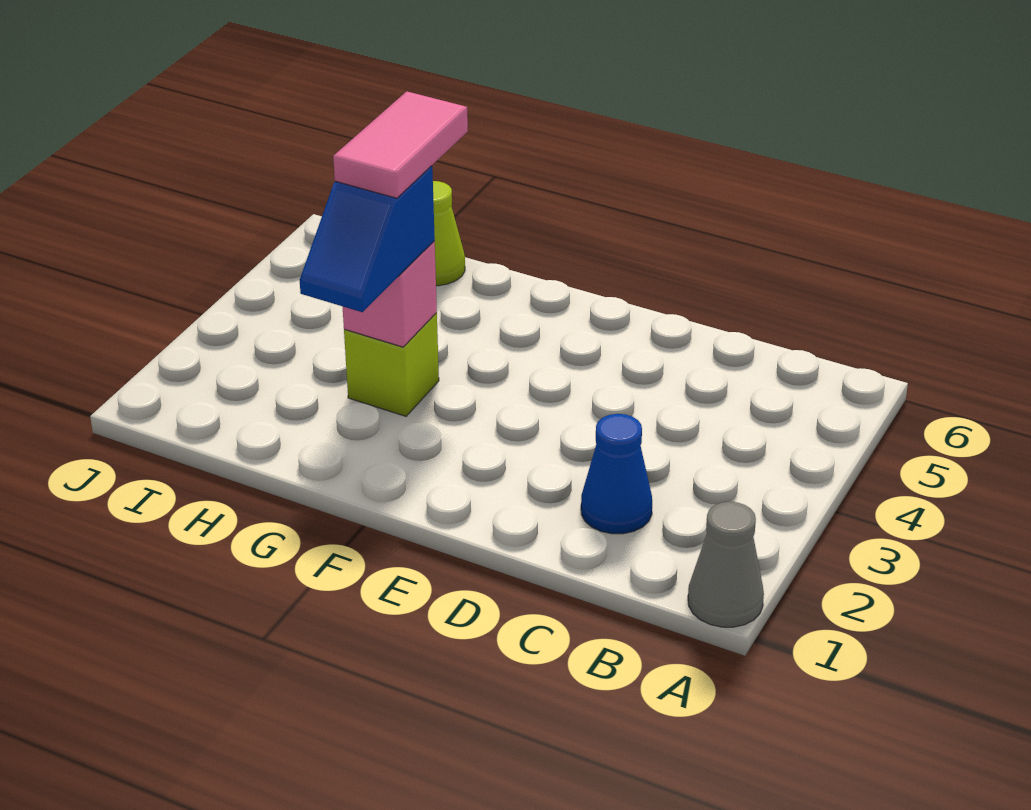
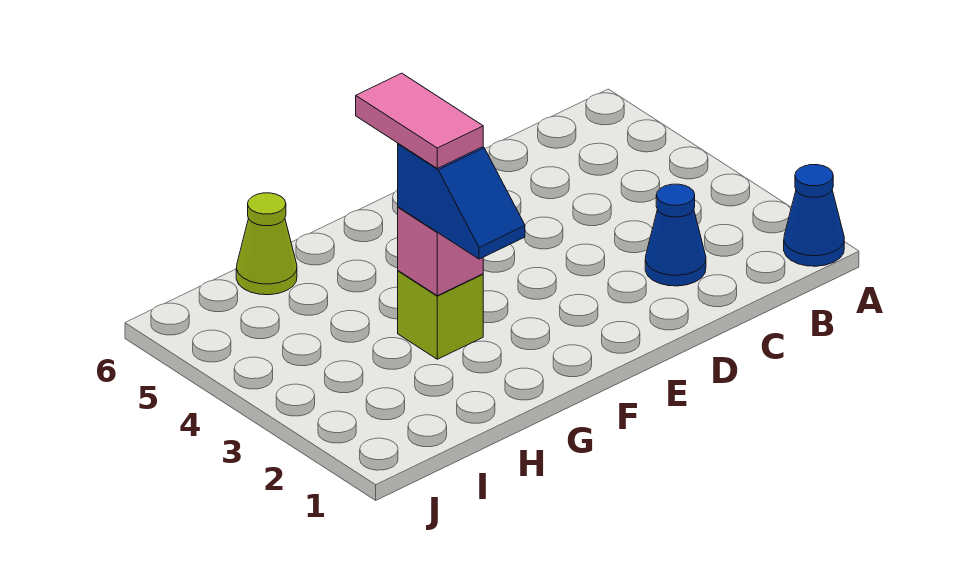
grey 1x1 cone [688,502,764,627] -> blue 1x1 cone [784,165,844,266]

